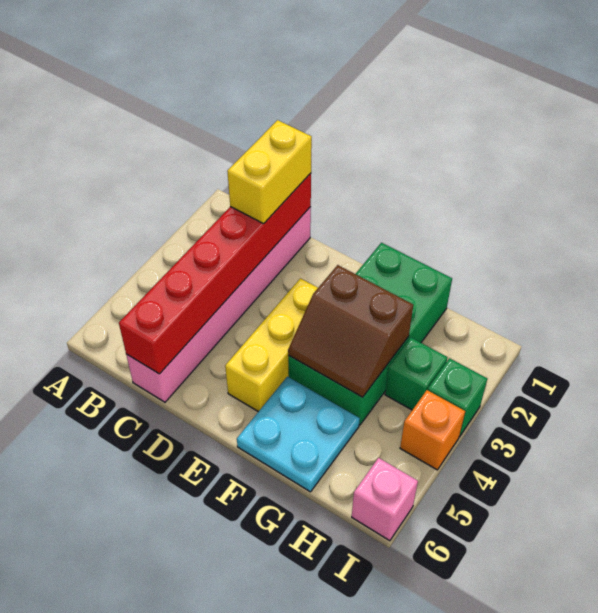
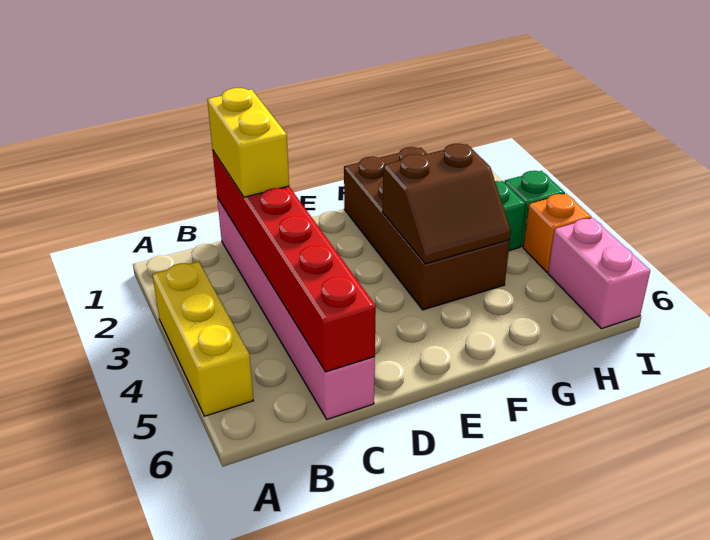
yellow 1x3 brick [225,278,318,412] -> yellow 1x3 brick moved to [152,261,253,416]
green 2x4 brick [288,243,452,425] -> brown 2x4 brick [344,147,510,310]
cyan 2x2 plate [237,377,360,492] -> none
pink 1x1 brick [352,458,418,541] -> pink 1x2 brick [548,218,650,329]

